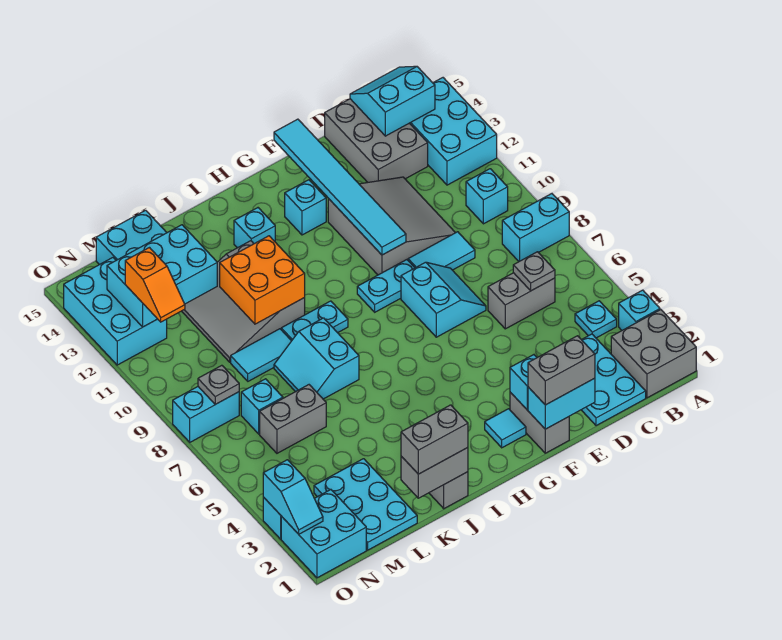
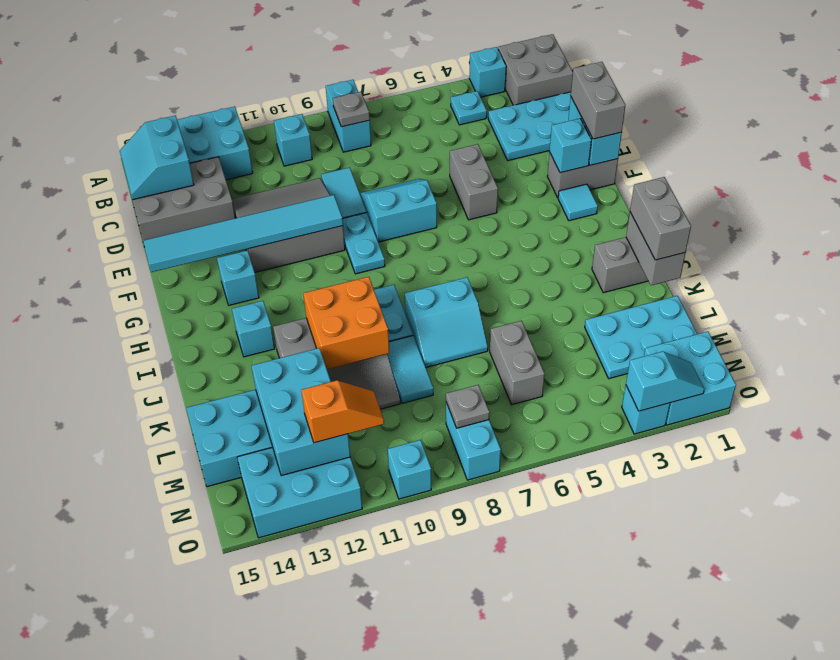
grey 1x2 brick [488,273,555,329] -> grey 1x2 brick moved to [450,144,498,220]
grey 1x1 plate [513,252,555,291] -> grey 1x1 plate moved to [333,92,370,127]
cyan 1x1 brick [241,379,283,434] -> cyan 1x1 brick moved to [388,440,431,499]

